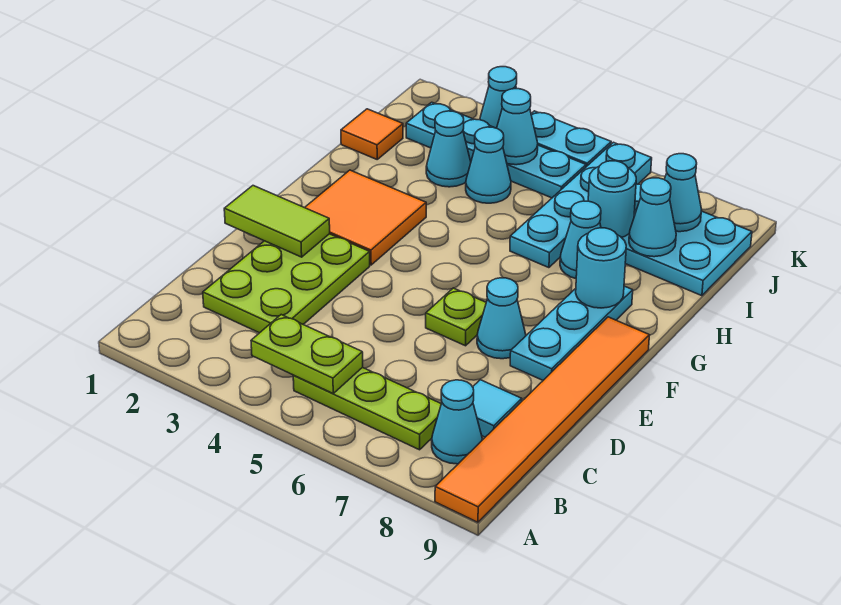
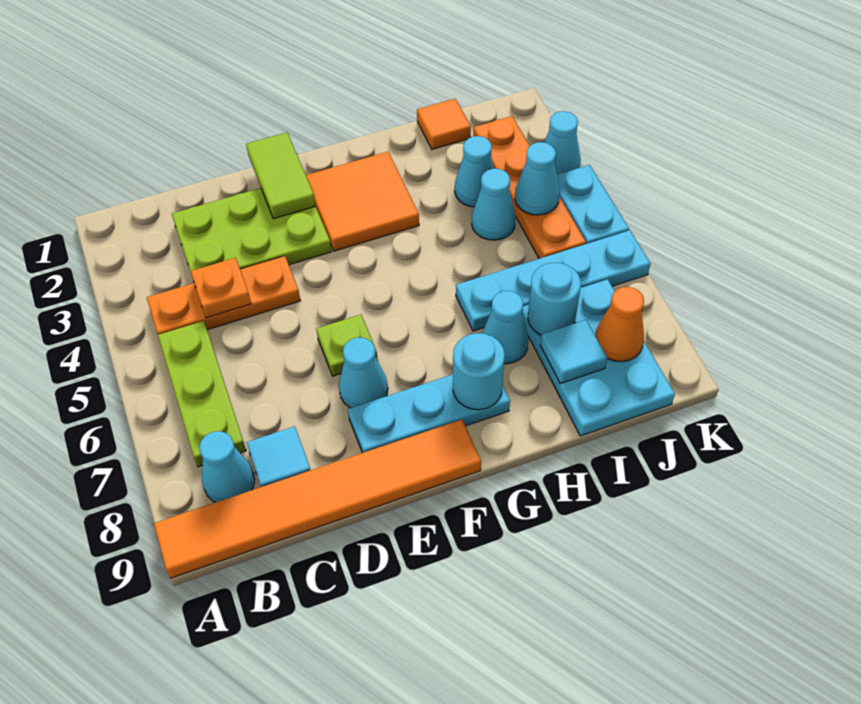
none -> orange 1x3 plate [147,256,300,335]
lime 1x2 plate [251,315,363,393] -> none
none -> orange 1x1 plate [190,258,251,318]
cyan 1x1 cone [629,178,676,257] -> cyan 1x1 tile [540,320,607,383]
cyan 1x4 plate [406,102,586,198] -> orange 1x4 plate [473,116,586,259]
cyan 1x1 cone [664,154,702,232] -> orange 1x1 cone [595,287,644,362]

